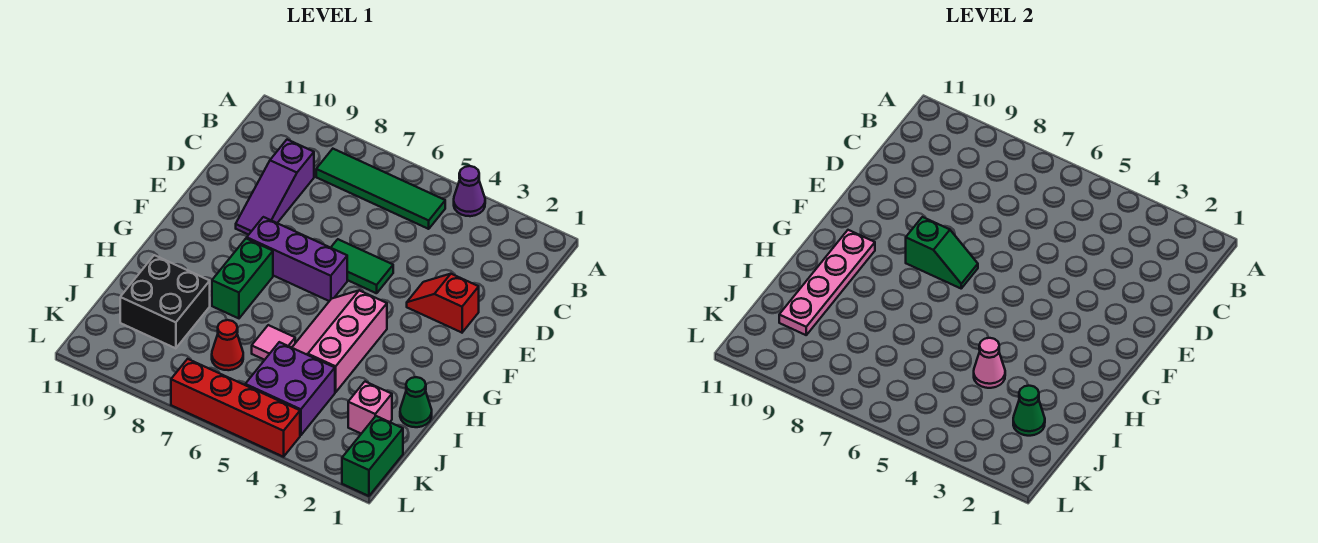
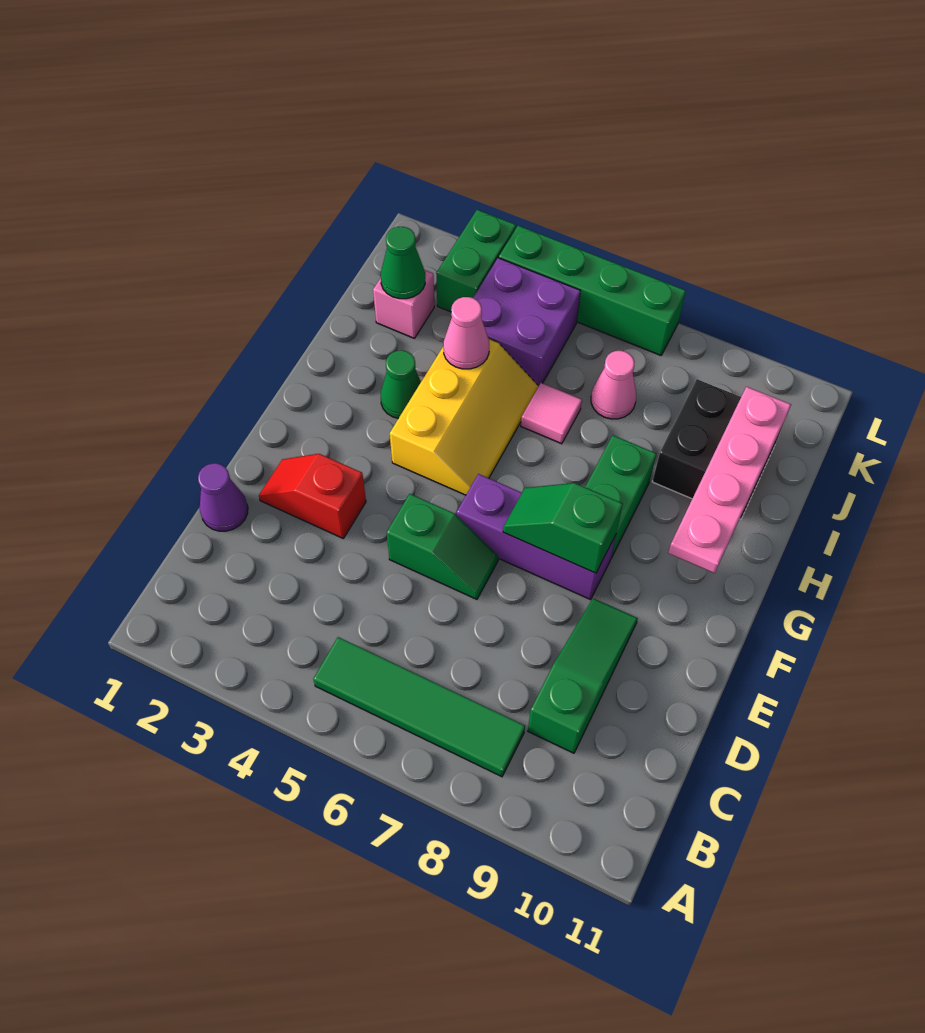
purple 1x1 cone [454,166,485,216] -> purple 1x1 cone moved to [198,463,248,531]
purple 1x3 slope [236,140,314,235] -> green 1x3 slope [528,598,638,753]
red 1x2 slope [407,274,479,333] -> red 1x2 slope turned to [259,454,366,538]
green 1x2 tile [331,239,393,293] -> green 1x2 slope [387,494,498,599]
pink 2x3 slope [292,290,387,392] -> yellow 2x3 slope [390,339,538,495]
green 1x1 cone [400,377,432,427] -> green 1x1 cone moved to [381,350,421,418]
red 1x1 cone [212,320,243,370] -> pink 1x1 cone [591,351,636,419]
green 1x2 brick [342,416,403,496] -> green 1x2 brick moved to [436,210,516,312]
red 1x4 brick [171,359,300,457] -> green 1x4 brick [499,226,686,355]

